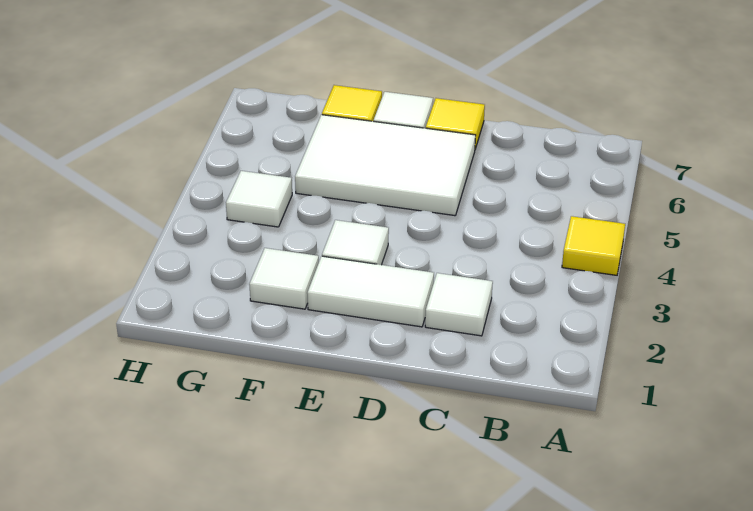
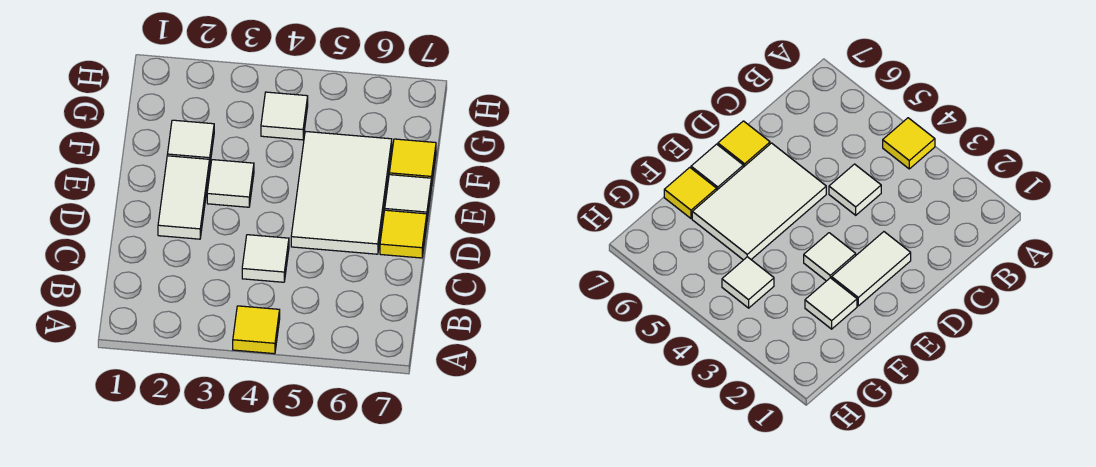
white 1x1 tile [425,273,493,336] -> white 1x1 tile moved to [242,235,289,282]

